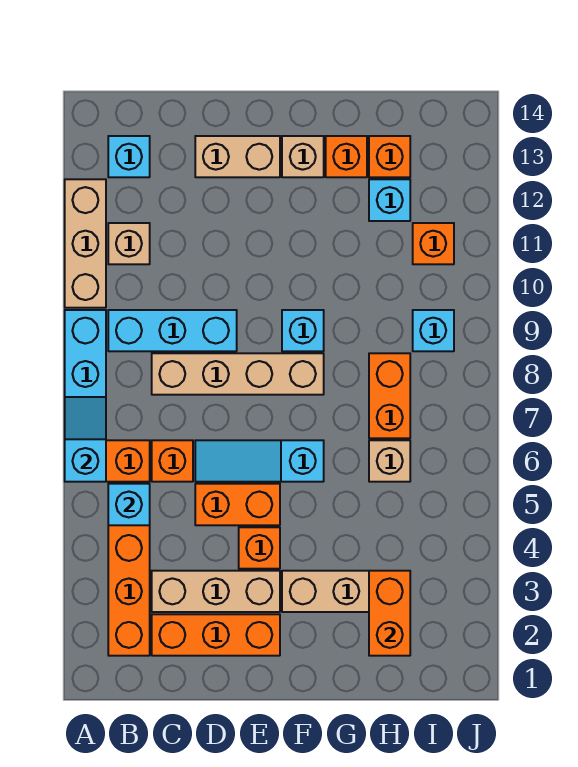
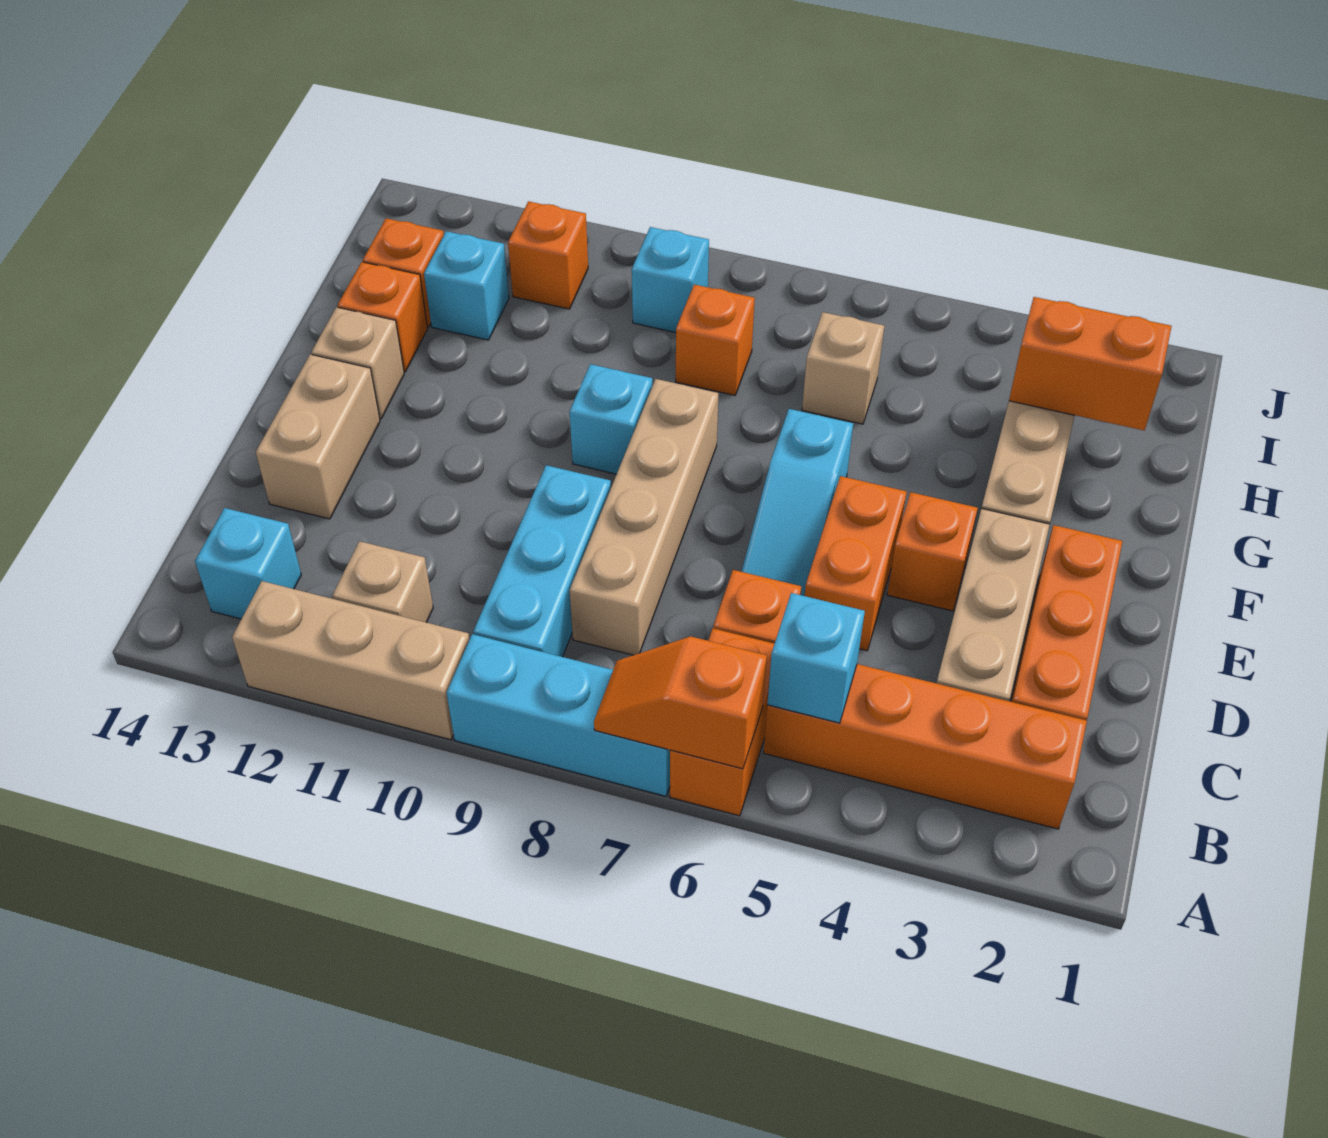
cyan 1x2 slope [65,397,106,482] -> orange 1x2 slope [594,636,767,769]
orange 1x2 brick [369,353,410,438] -> orange 1x1 brick [676,285,755,395]

